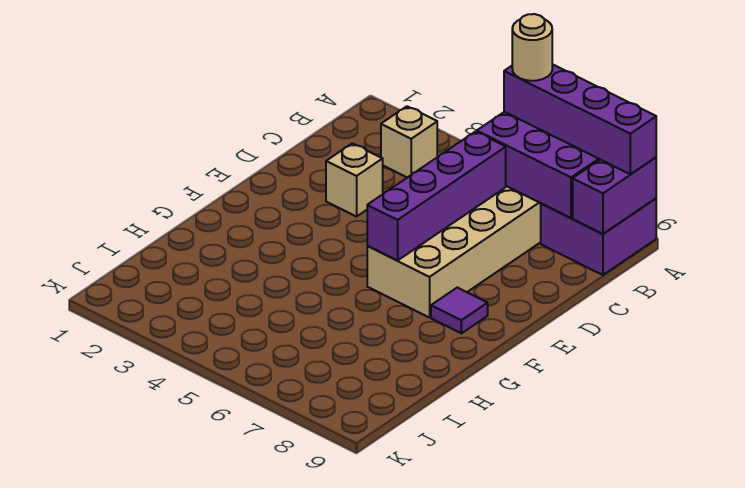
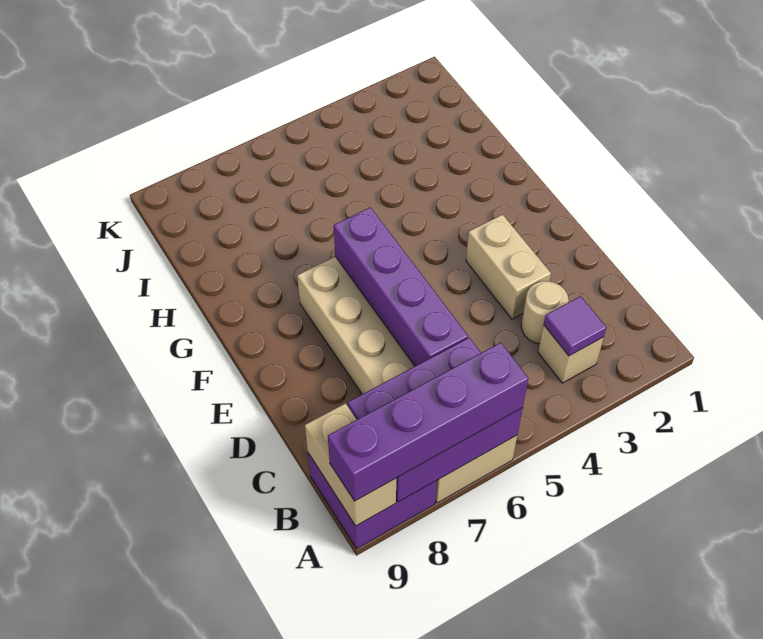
tan 1x1 round brick [512,14,552,81] -> tan 1x1 round brick moved to [521,281,569,344]
purple 1x2 brick [573,157,656,234] -> tan 1x2 brick [305,403,396,526]
tan 1x1 brick [326,143,383,217] -> tan 1x2 brick [466,215,551,319]
purple 1x1 tile [431,288,488,333] -> purple 1x1 tile moved to [544,296,606,356]

